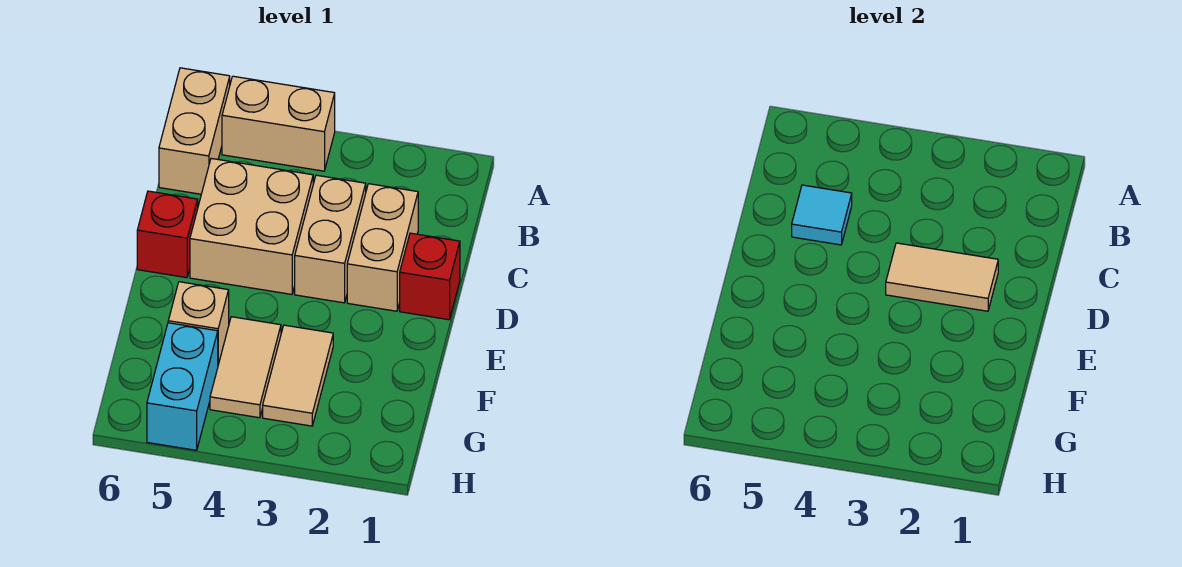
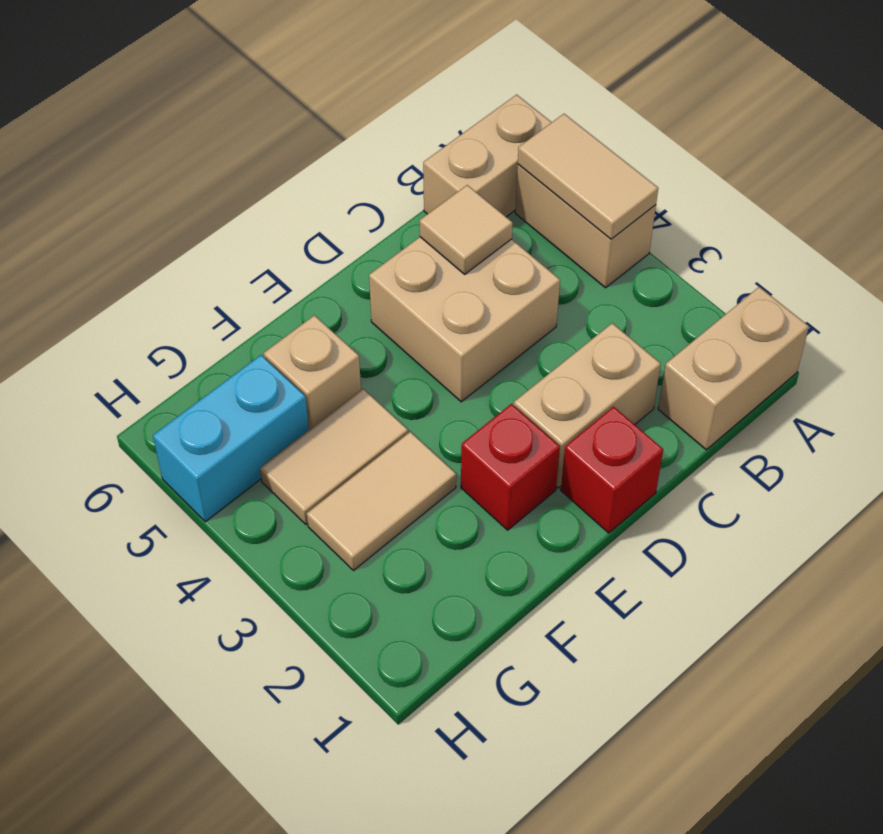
tan 1x2 brick [295,175,366,303] -> tan 1x2 brick moved to [658,287,809,450]
cyan 1x1 tile [792,185,852,245] -> tan 1x1 tile [420,185,513,274]
tan 1x2 tile [886,243,998,311] -> tan 1x2 tile moved to [518,114,658,239]
red 1x1 brick [137,191,198,278] -> red 1x1 brick moved to [461,404,560,530]

